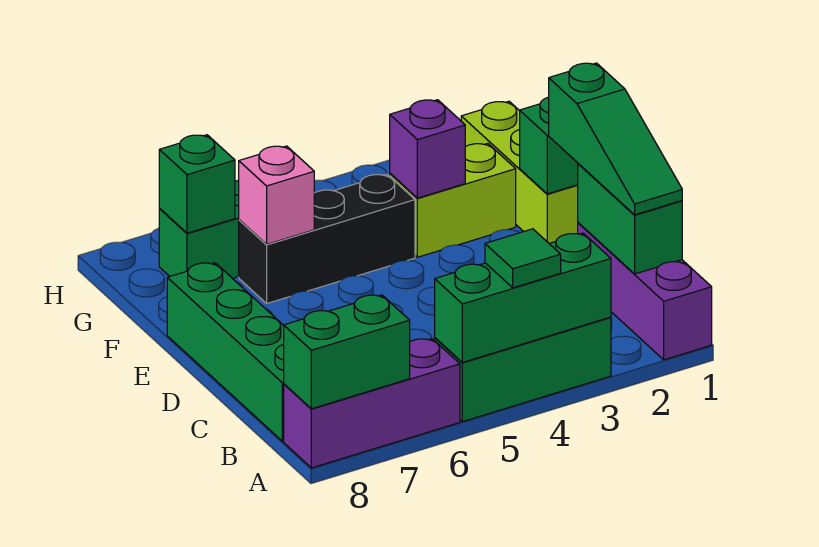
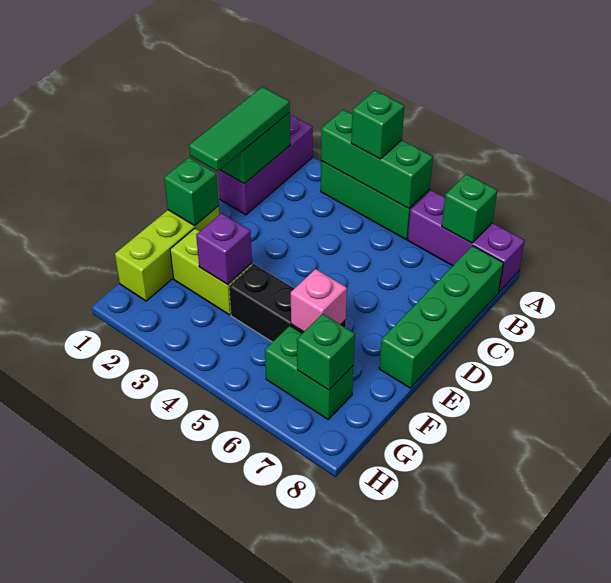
green 1x1 tile [485,229,561,288] -> green 1x1 brick [351,90,404,159]
green 1x2 brick [284,295,410,409] -> green 1x1 brick [442,174,497,243]
green 1x3 slope [549,63,682,215] -> green 1x3 tile [189,87,290,171]

